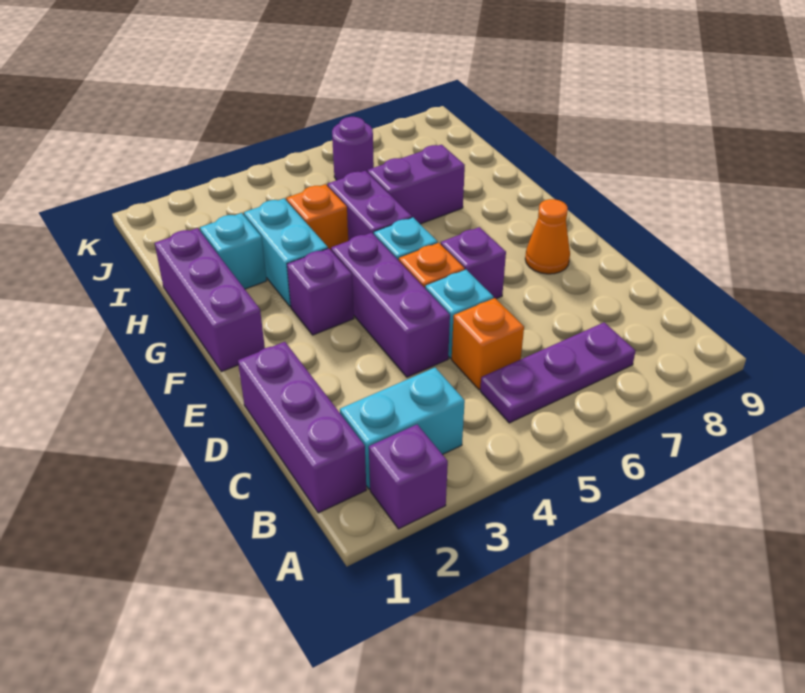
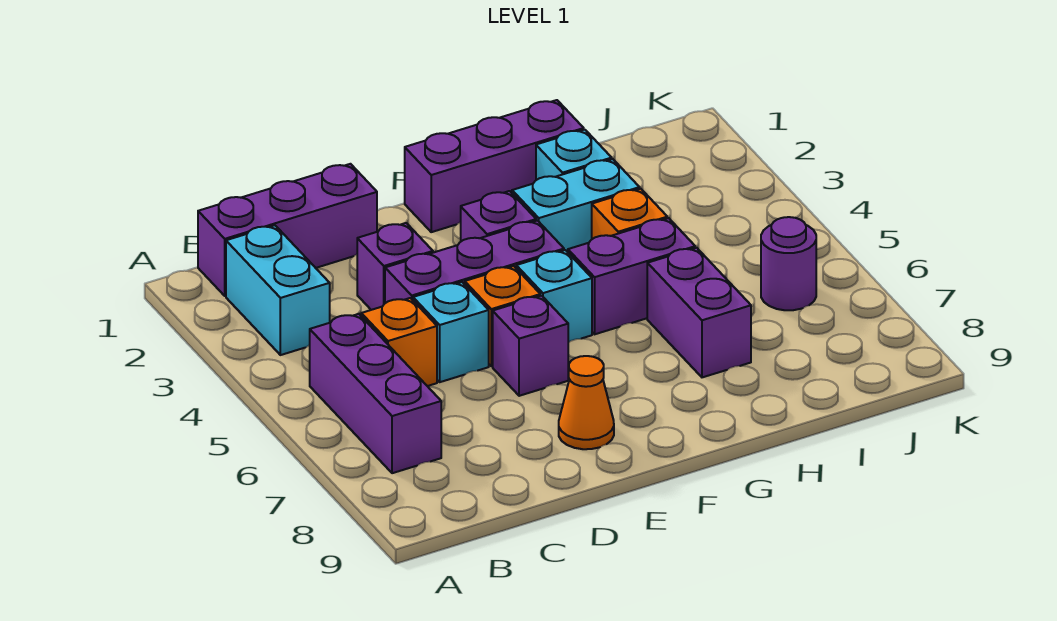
purple 1x1 brick [369,425,448,529] -> purple 1x1 brick moved to [357,223,433,310]
purple 1x3 plate [480,322,635,423] -> purple 1x3 brick [310,314,441,473]

